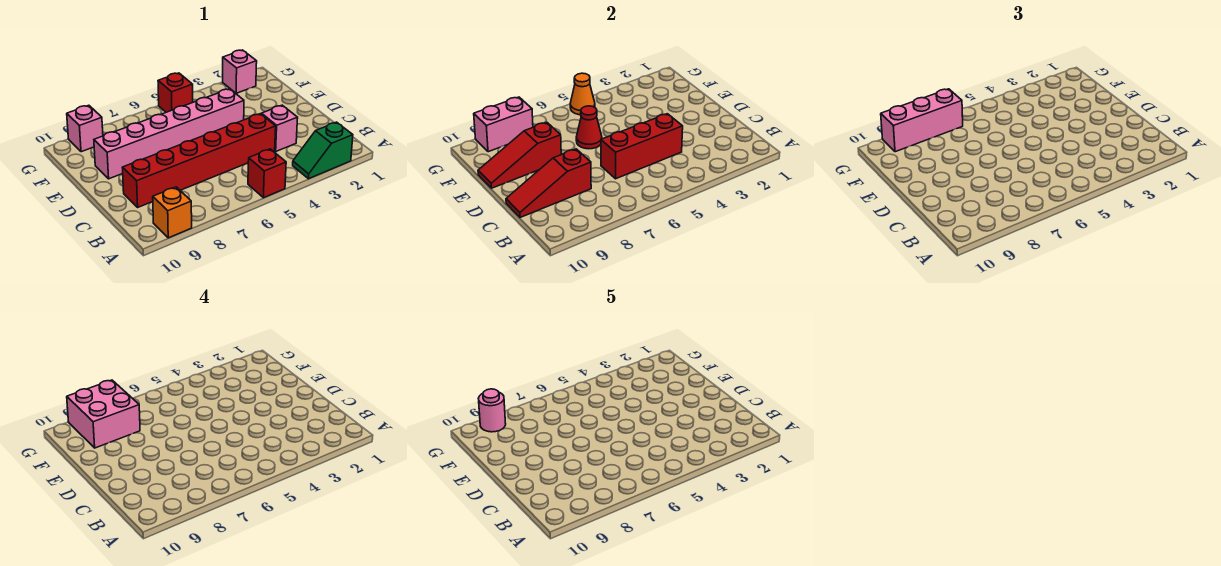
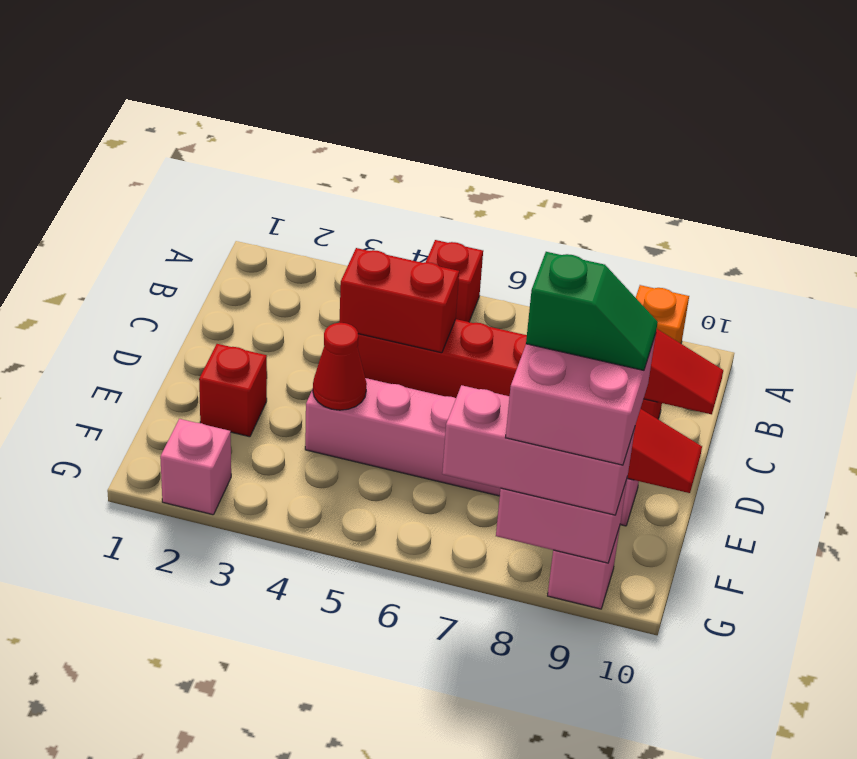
green 1x2 slope [293,122,353,179] -> green 1x2 slope moved to [526,252,658,370]
pink 1x1 brick [261,105,298,151] -> none
red 1x3 brick [601,114,683,179] -> red 1x2 brick [339,248,459,353]
red 1x1 cone [576,106,602,149] -> red 1x1 cone moved to [313,323,367,410]
red 1x1 brick [158,73,193,112] -> red 1x1 brick moved to [199,344,267,437]
orange 1x1 cone [570,73,595,115] -> none
pink 1x1 round brick [478,389,506,432] -> none

